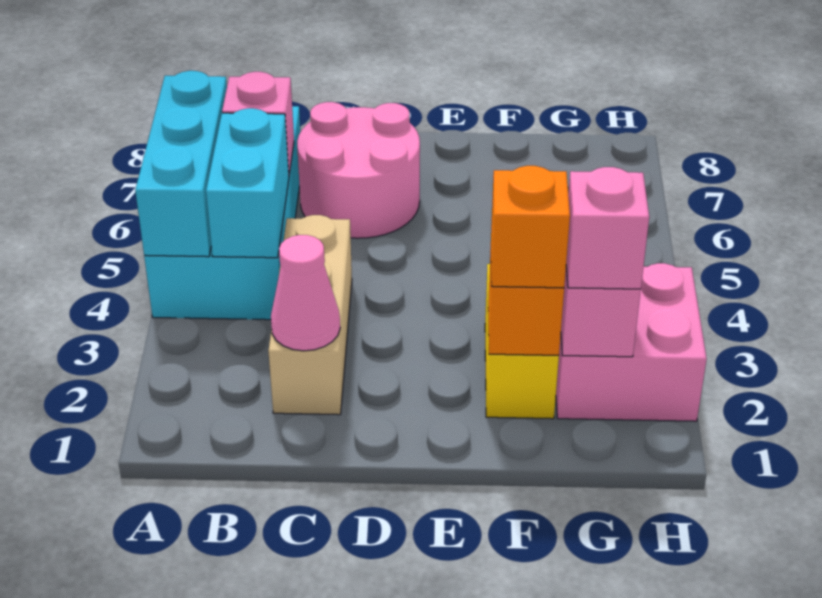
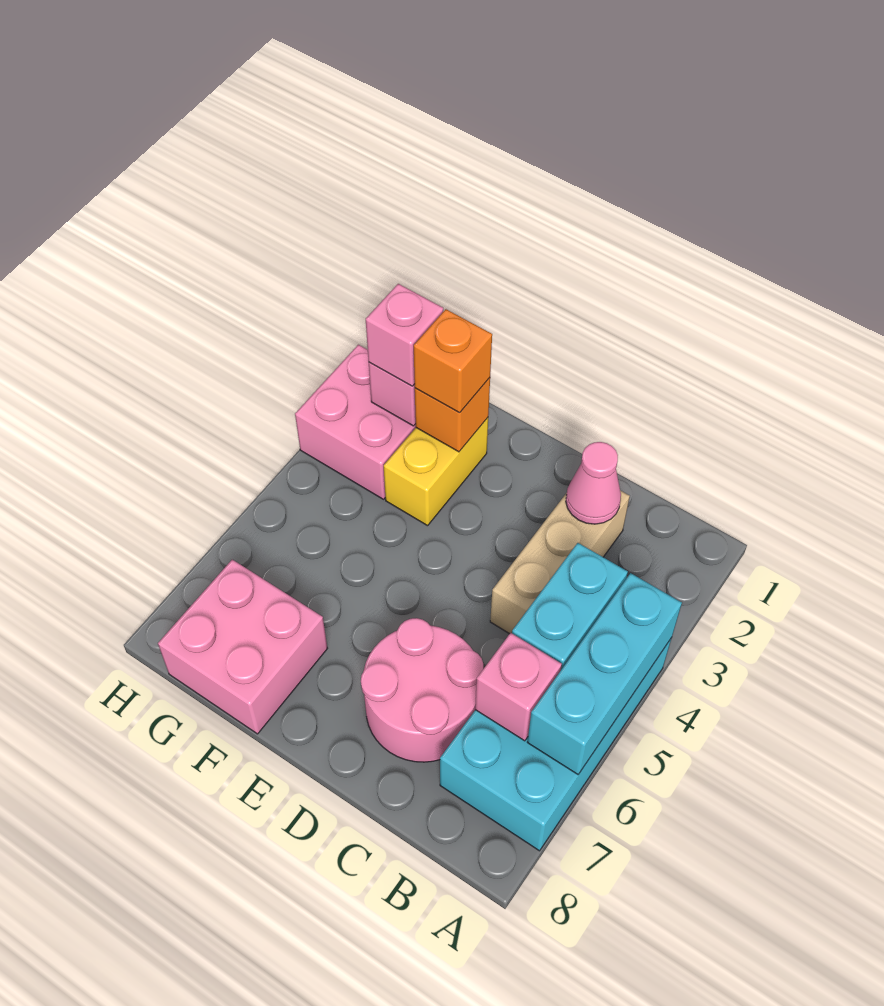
none -> pink 2x2 brick [158,560,327,734]

